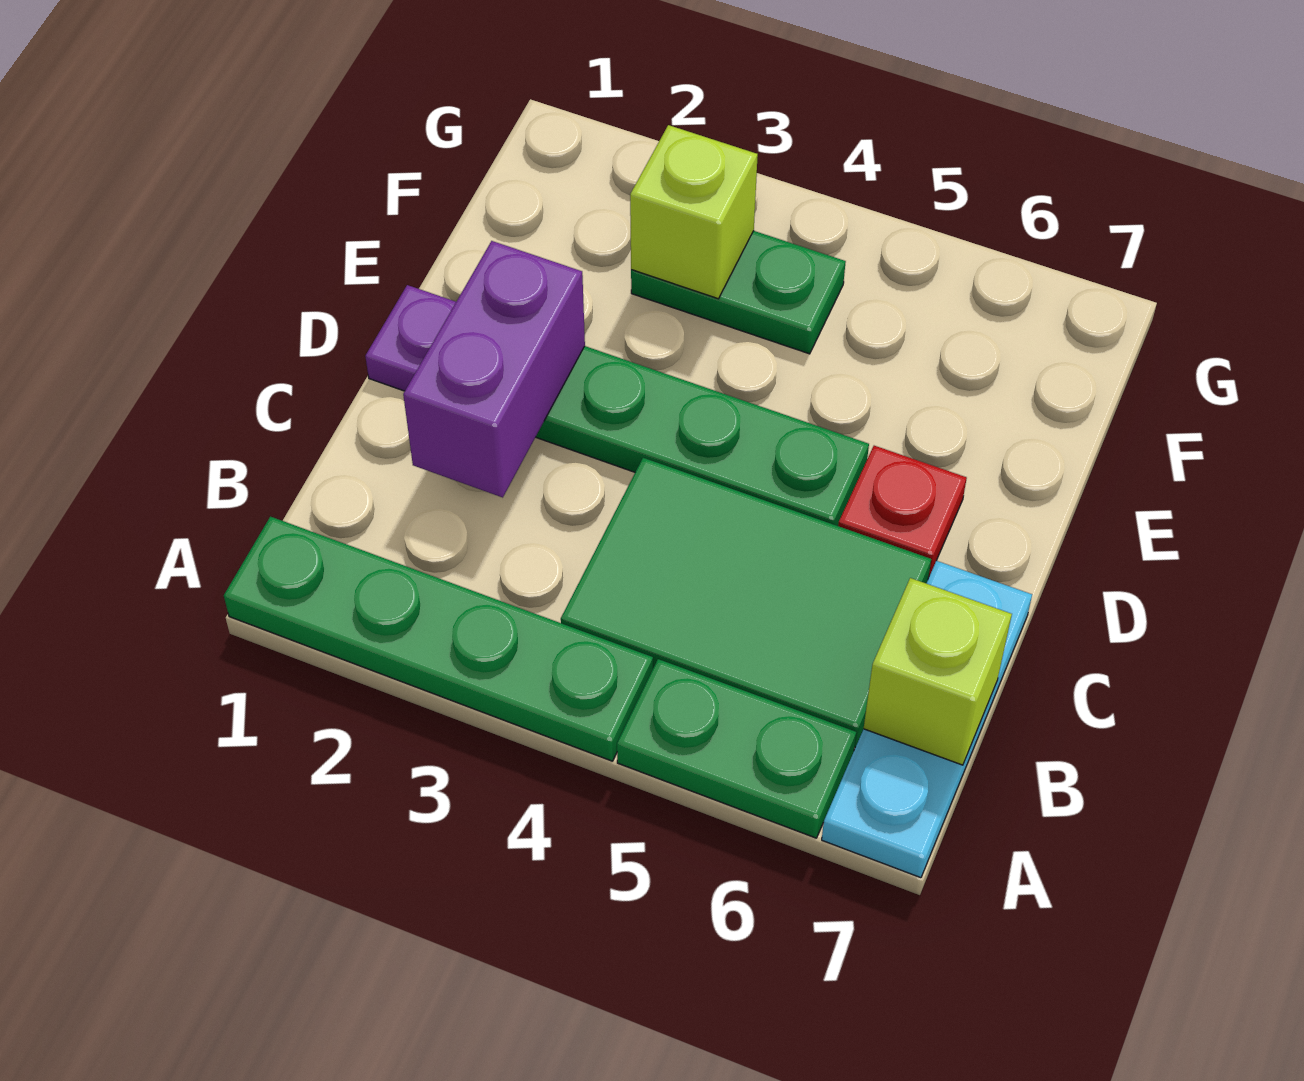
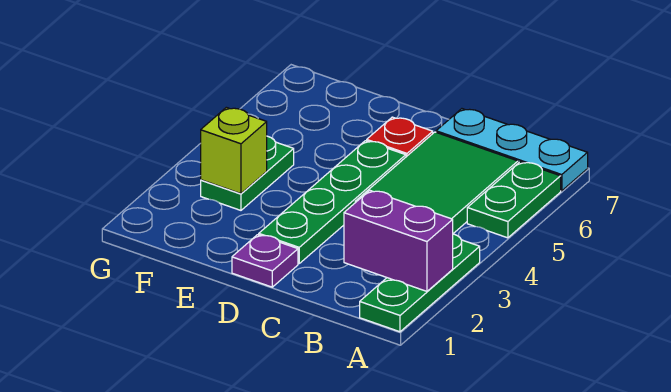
green 1x4 plate [224,517,653,761] -> green 1x3 plate [360,234,480,332]
lime 1x1 brick [864,578,1012,765] -> none
purple 1x2 brick [403,241,585,498] -> purple 1x2 brick moved to [344,190,453,291]

